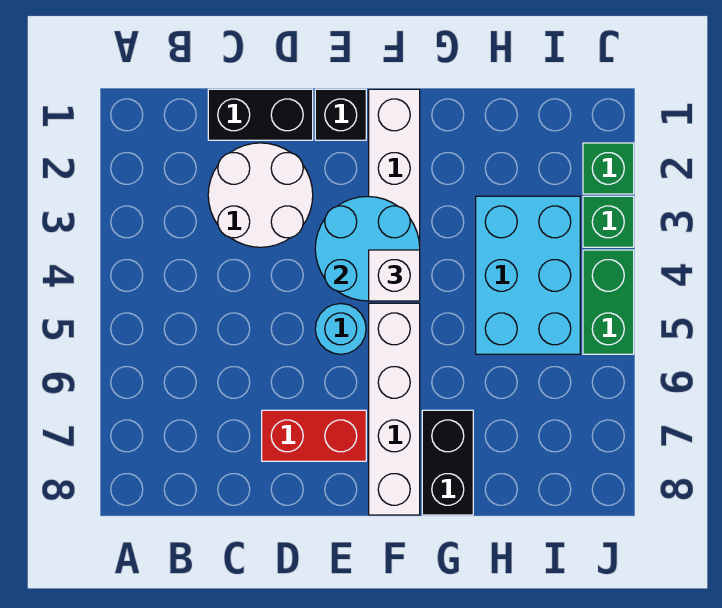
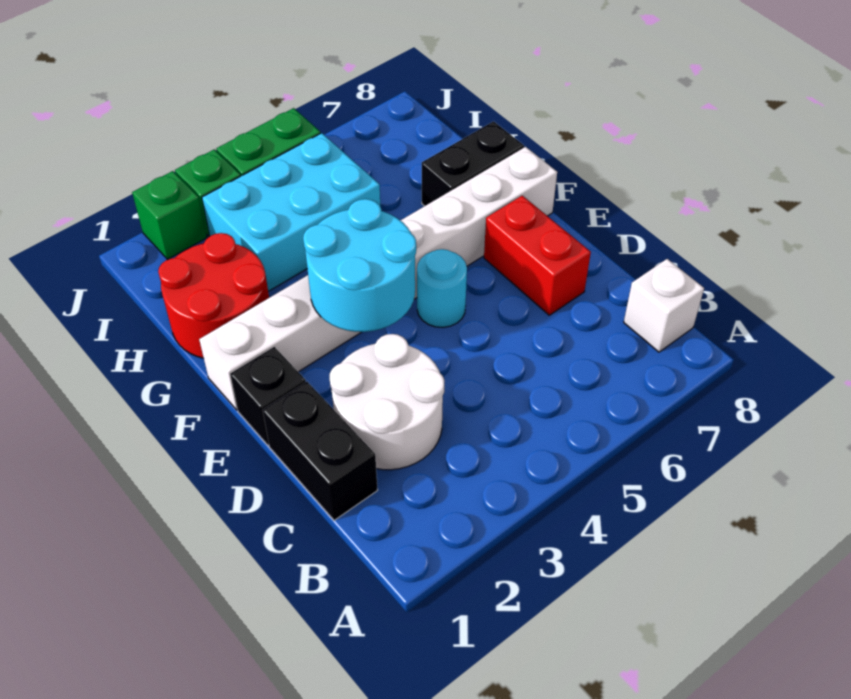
white 1x1 brick [369,250,420,301] -> white 1x1 brick moved to [624,259,704,352]
none -> red 2x2 round brick [158,233,269,358]

